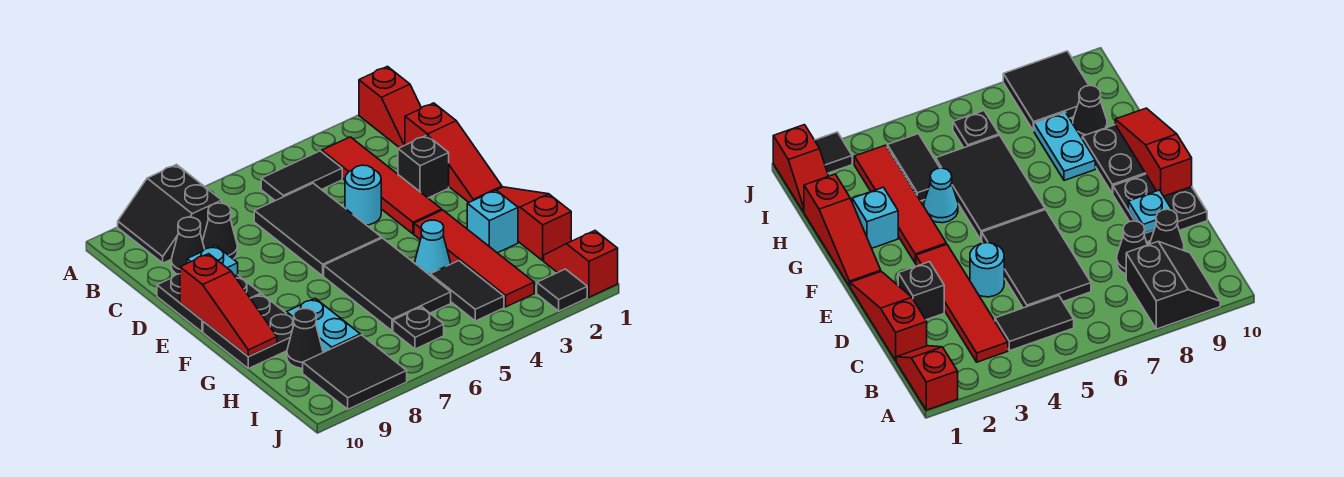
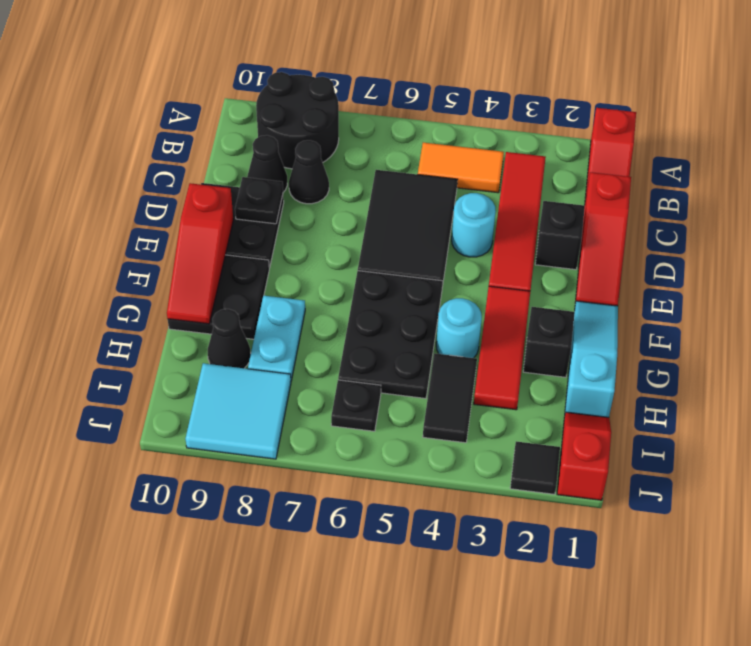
black 2x2 slope [118,165,222,263] -> black 2x2 round brick [256,72,339,169]
black 1x2 tile [261,151,342,201] -> orange 1x2 tile [418,143,504,193]
cyan 1x1 plate [187,245,238,276] -> black 1x1 plate [235,177,283,224]
red 1x3 slope [497,187,571,261] -> cyan 1x3 slope [565,301,618,417]
red 1x4 tile [414,210,534,307] -> red 1x3 tile [474,286,530,410]
black 2x3 tile [324,238,451,331] -> black 2x3 plate [338,271,443,398]
cyan 1x1 brick [467,190,518,253] -> black 1x1 brick [523,307,575,377]
cyan 1x1 cone [415,220,451,275] -> cyan 1x1 round brick [436,298,482,358]
black 2x2 tile [303,335,407,409] -> cyan 2x2 tile [185,363,291,459]

